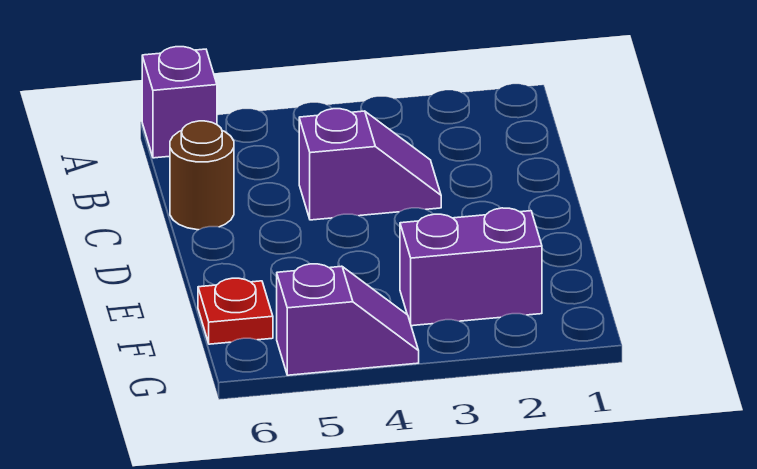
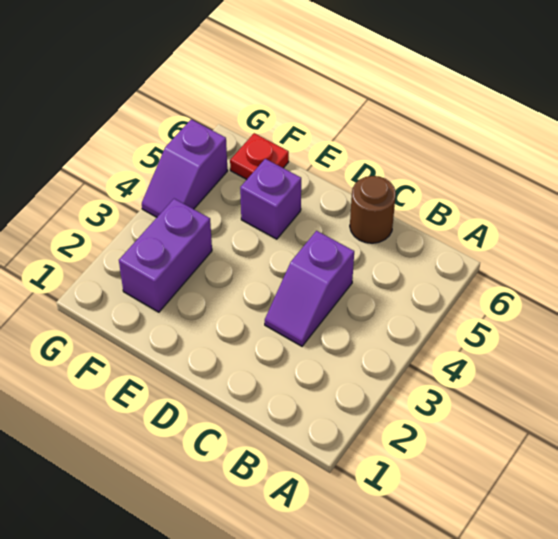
purple 1x1 brick [142,47,217,158] -> purple 1x1 brick moved to [240,159,301,239]

